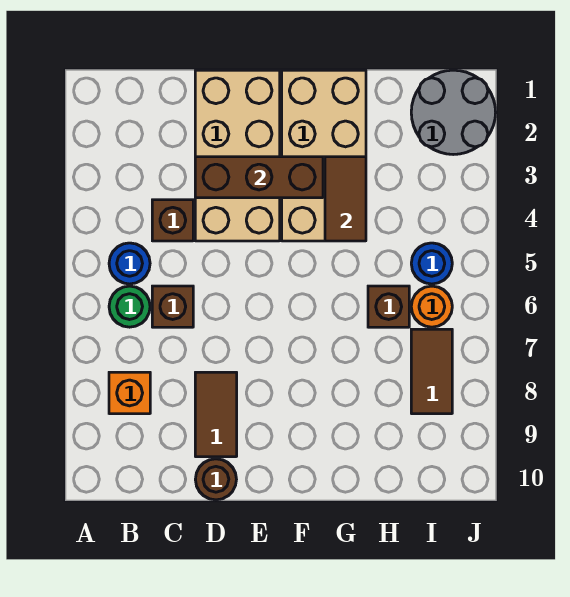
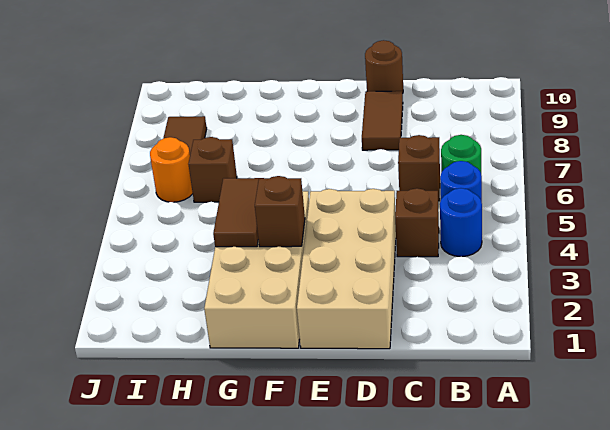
orange 1x1 brick [109,372,150,414] -> none
brown 1x3 brick [195,157,323,198] -> brown 1x1 brick [255,176,305,247]
grey 2x2 round brick [411,70,496,155] -> none
blue 1x1 round brick [411,243,452,284] -> blue 1x1 round brick moved to [440,188,482,257]

